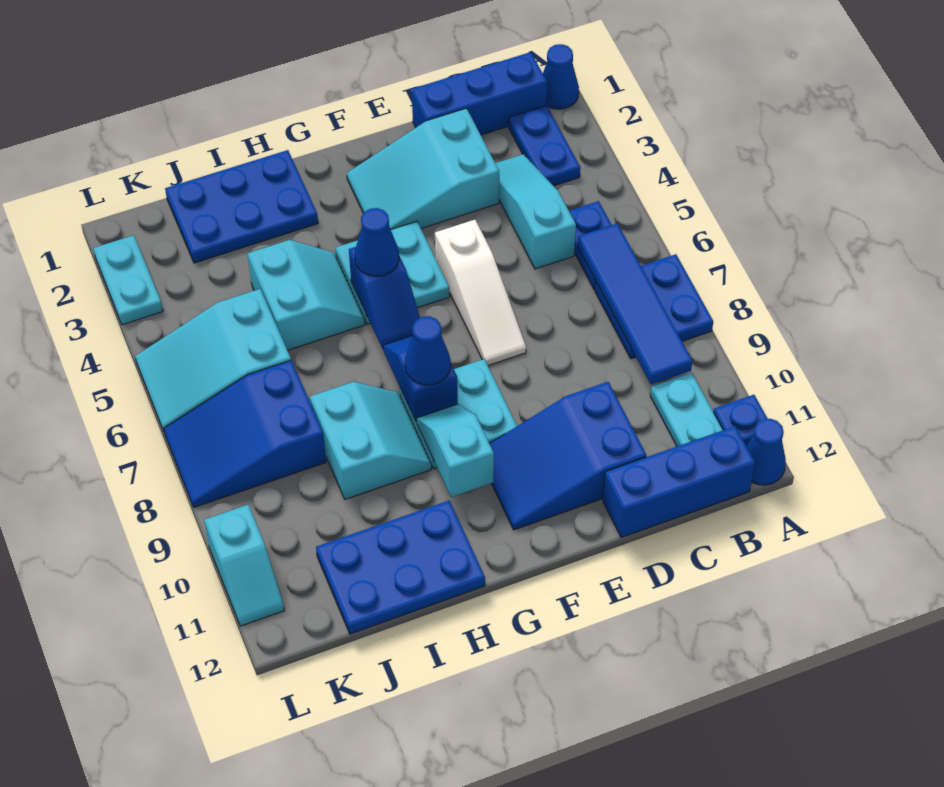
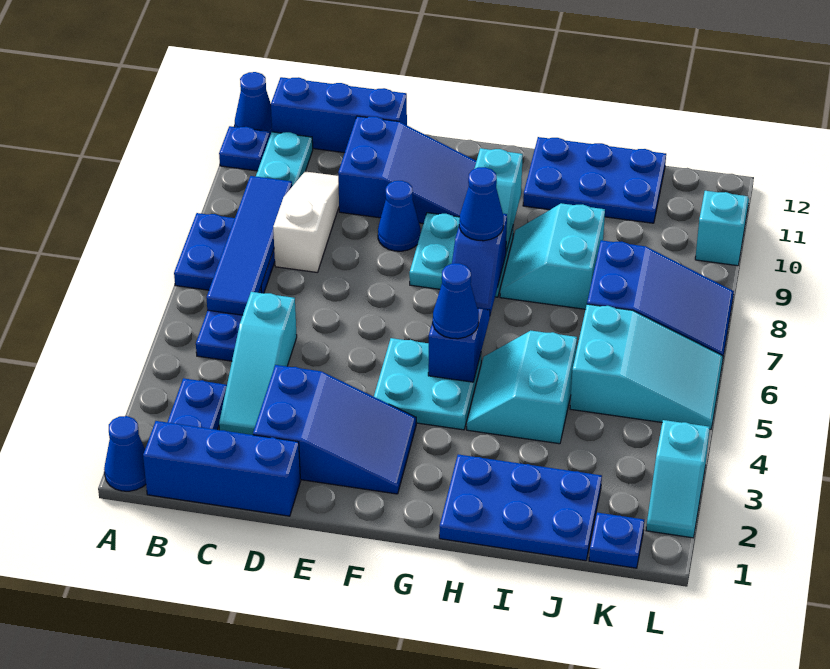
cyan 2x3 slope [347,108,499,229] -> blue 2x3 slope [253,365,416,494]
white 1x3 slope [435,220,526,365] -> white 1x3 slope moved to [273,171,339,272]
none -> blue 1x1 cone [378,181,421,251]
none -> blue 1x1 plate [589,513,644,568]
cyan 1x2 plate [93,235,163,325] -> cyan 1x2 slope [646,420,710,538]

